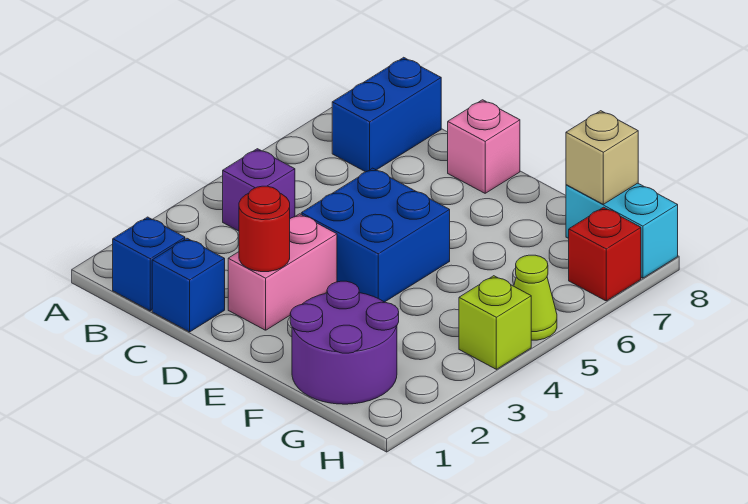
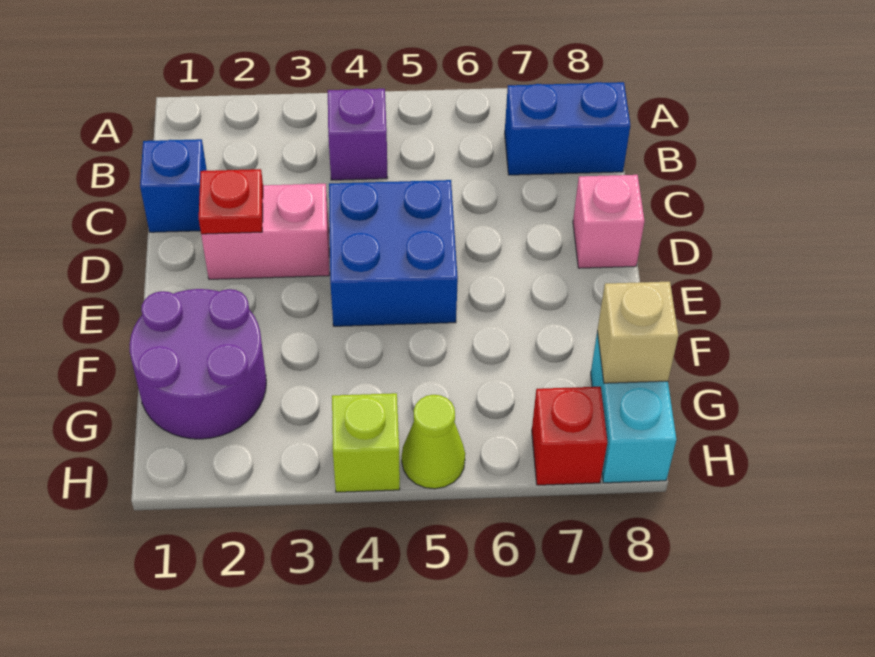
blue 1x1 brick [113,217,185,311] -> none
red 1x1 round brick [239,186,290,272] -> red 1x1 plate [199,169,263,234]

